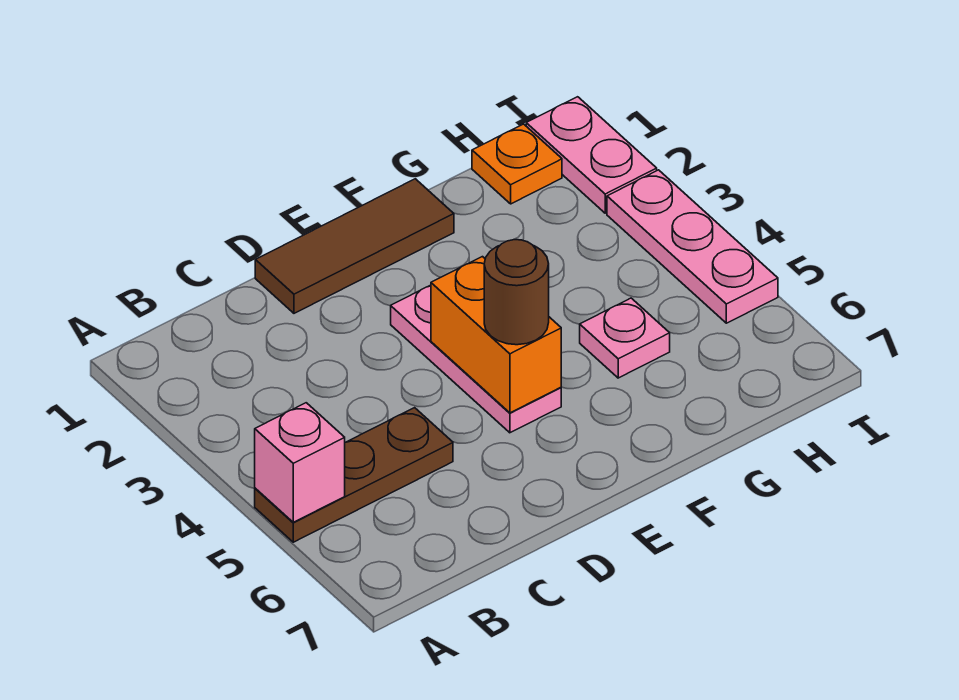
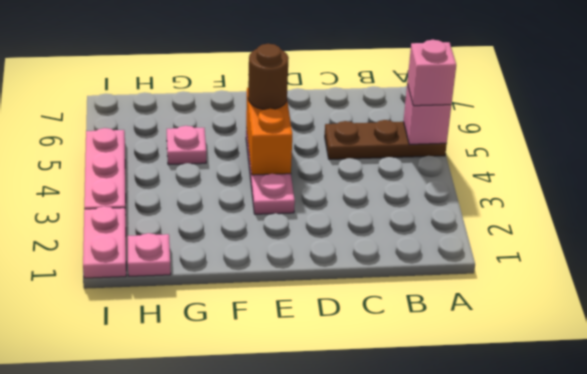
none -> pink 1x1 brick [407,40,456,106]
brown 1x3 tile [255,179,454,313] -> none
orange 1x1 plate [472,124,562,204] -> pink 1x1 plate [128,233,171,276]

